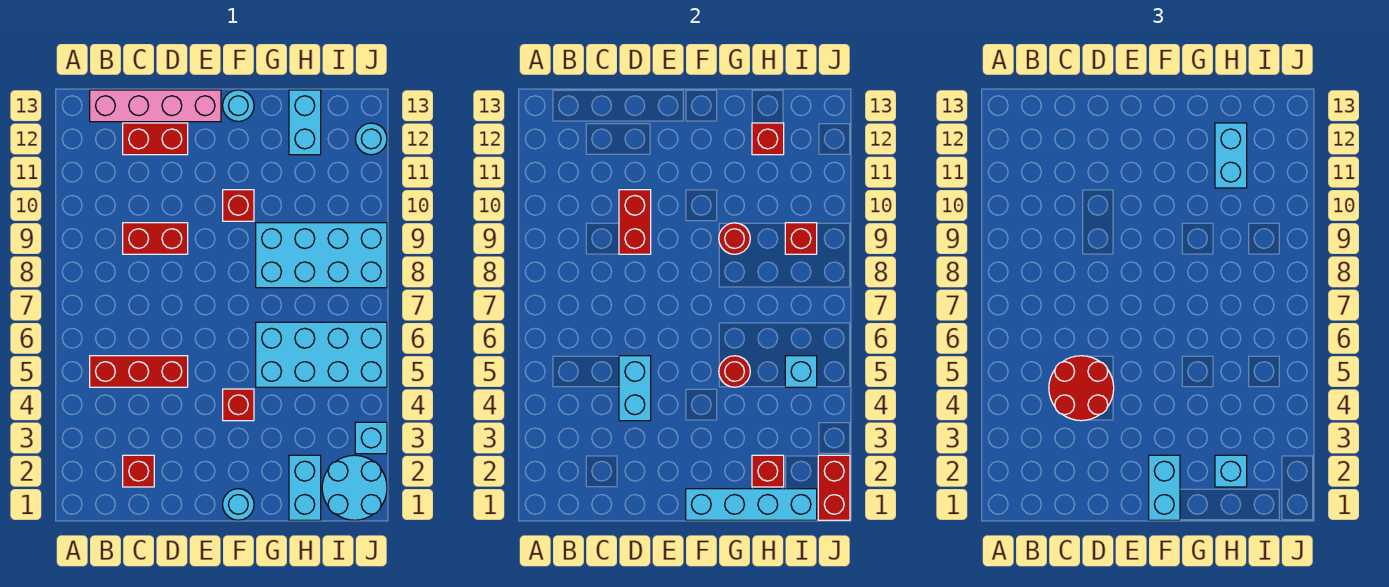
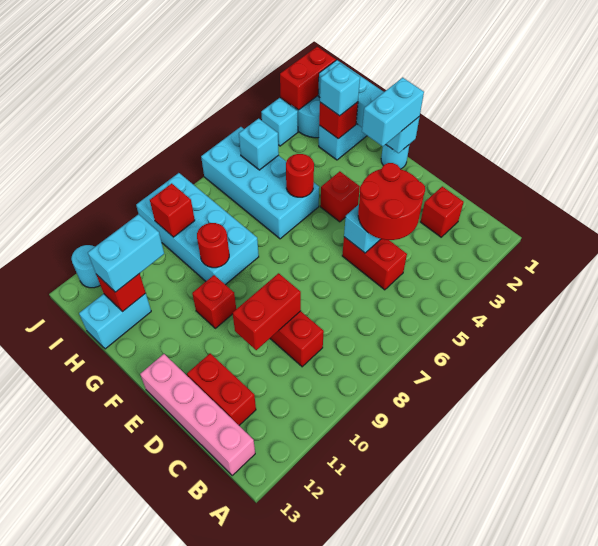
red 1x3 brick [90,356,188,387] -> red 1x2 brick [342,237,407,290]
cyan 1x1 round brick [223,90,254,122] -> none

